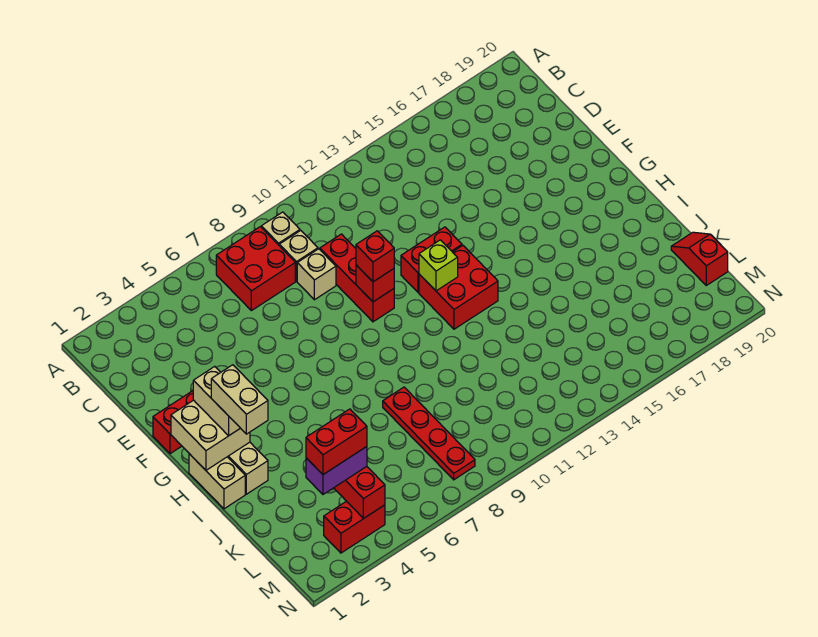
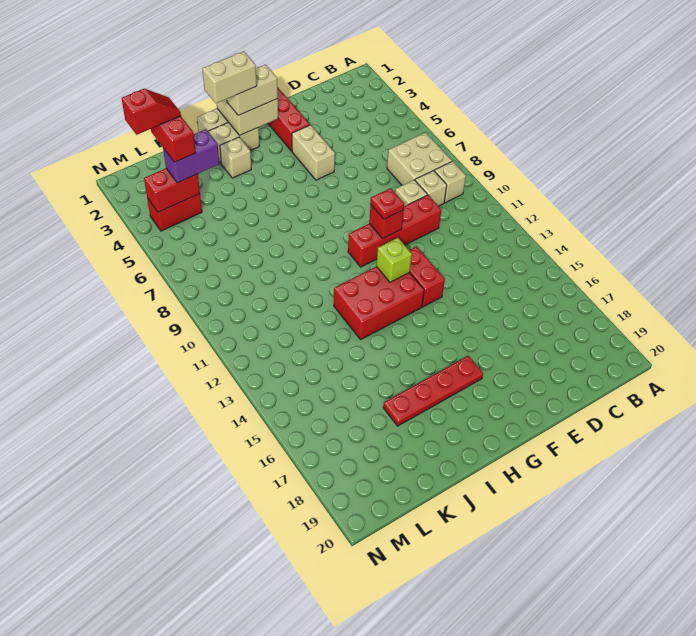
red 2x2 brick [216,227,295,311] -> tan 2x2 brick [387,133,452,185]
red 1x3 brick [320,234,394,322] -> red 1x4 brick [348,195,441,267]
none -> tan 1x2 brick [292,125,335,180]
red 1x1 brick [356,231,394,282] -> red 1x1 plate [371,188,404,219]
red 2x2 brick [419,245,498,329] -> red 2x3 brick [334,267,424,339]
none -> tan 1x1 brick [220,137,251,178]
red 1x4 plate [383,387,475,480] -> red 1x4 plate moved to [383,356,483,426]
red 1x2 slope [671,232,728,285] -> red 1x2 slope moved to [122,89,181,135]
purple 1x2 brick [306,447,367,494] -> purple 1x2 brick turned to [163,129,219,183]
red 1x2 brick [324,501,385,553] -> red 1x2 brick turned to [147,194,202,231]

